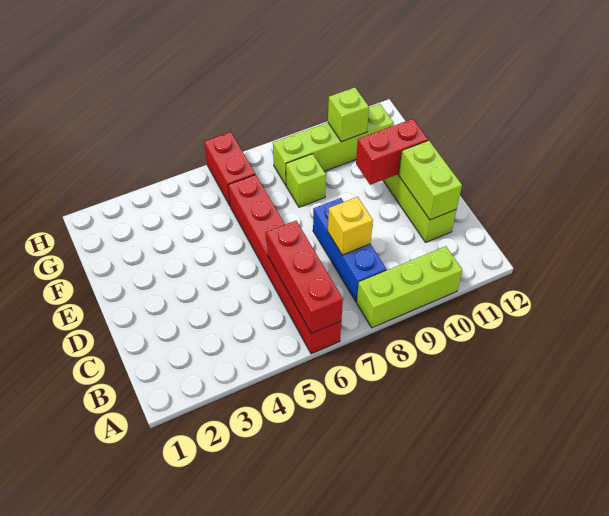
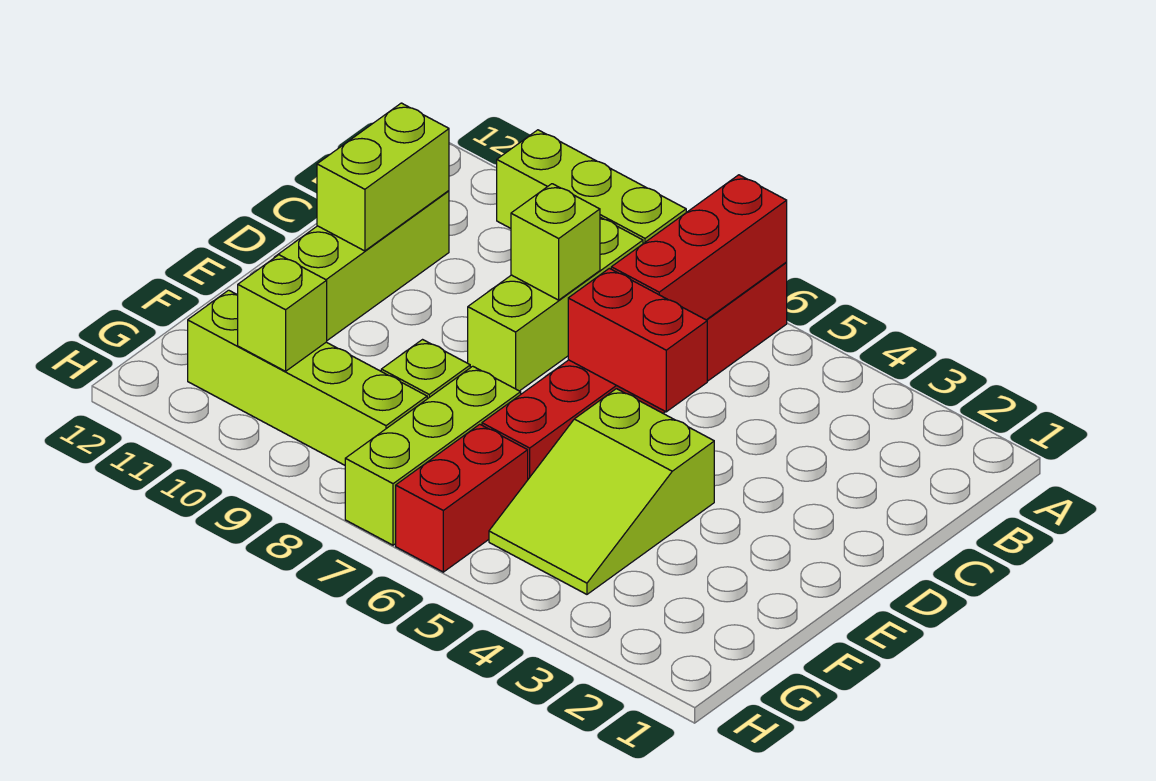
blue 1x3 brick [313,198,386,302] -> lime 1x3 brick [468,217,643,391]
yellow 1x1 brick [328,197,373,255] -> lime 1x1 brick [511,184,600,300]
none -> lime 2x3 slope [489,389,714,594]
red 1x2 brick [356,119,428,185] -> red 1x2 brick moved to [568,268,707,412]
none -> lime 1x3 brick [345,366,521,545]

